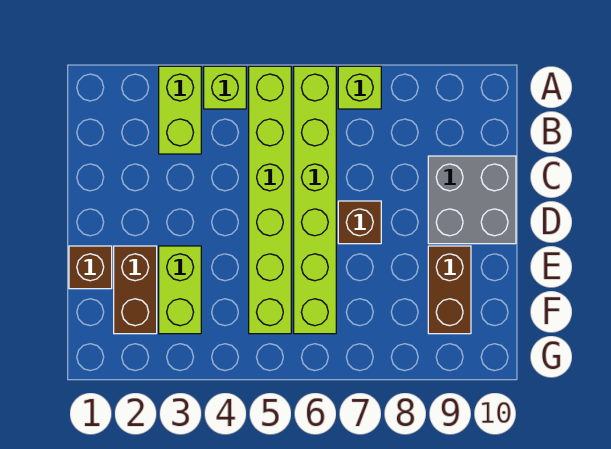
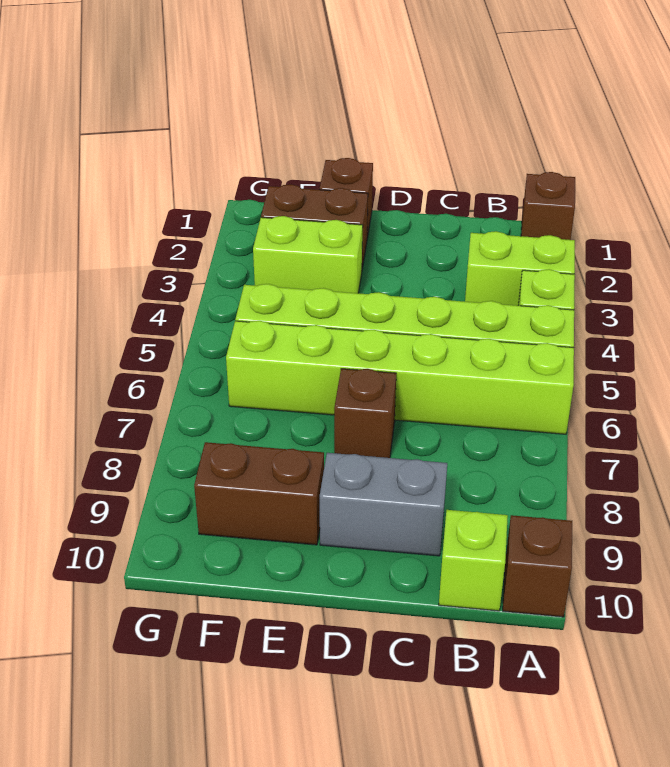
none -> brown 1x1 brick [521,172,575,240]
lime 1x1 brick [338,66,381,109] -> lime 1x1 brick moved to [439,510,508,611]
none -> brown 1x1 brick [503,515,572,617]
grey 2x2 brick [428,156,516,244] -> grey 1x2 brick [320,453,447,556]

